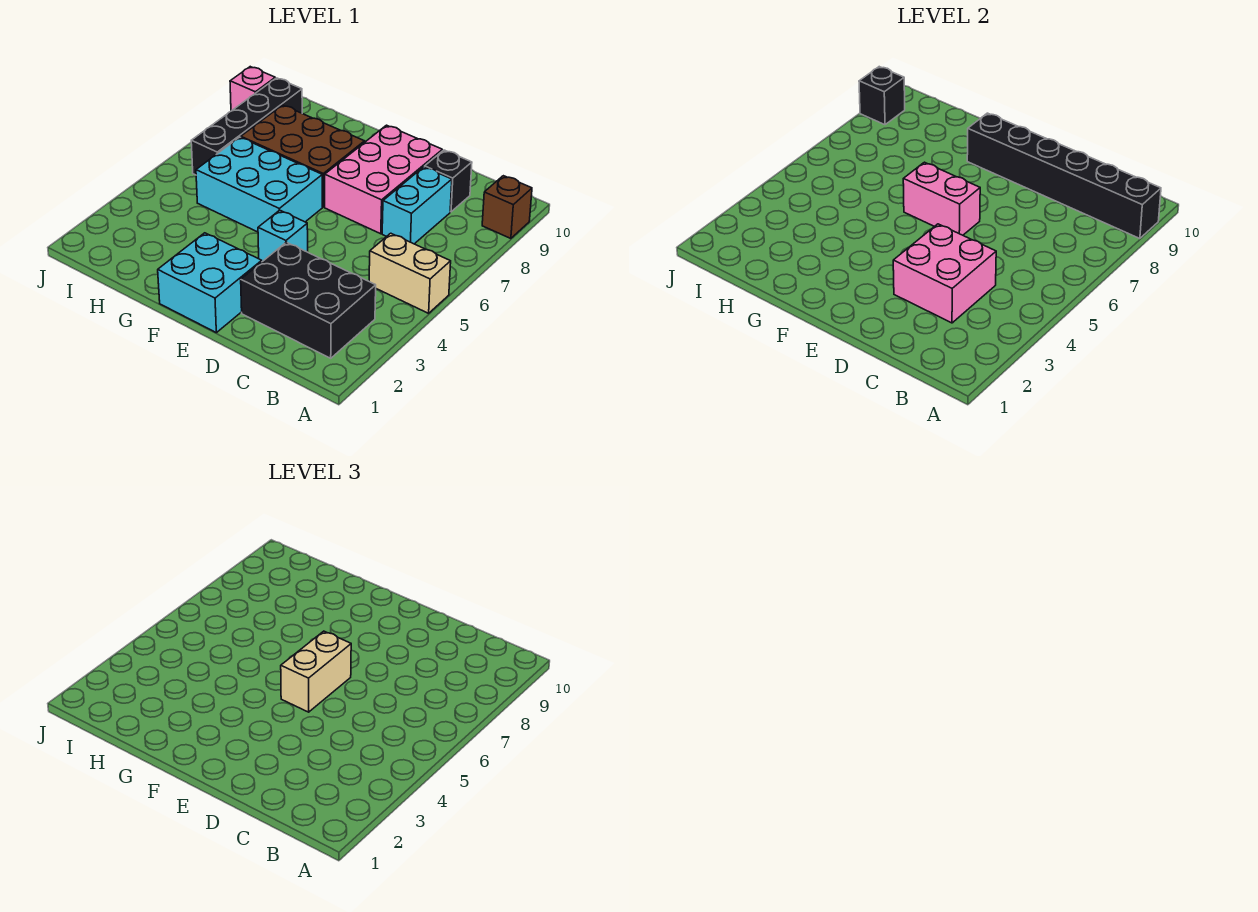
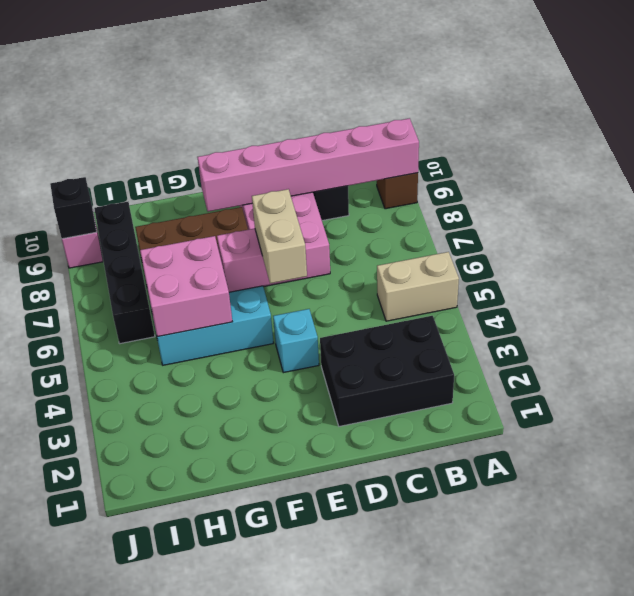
black 1x6 brick [967,113,1161,239] -> pink 1x6 brick [197,118,419,212]
pink 2x2 brick [893,224,996,323] -> pink 2x2 brick moved to [140,236,232,337]
cyan 1x2 brick [382,167,452,244] -> none
cyan 2x2 brick [158,233,262,333] -> none

